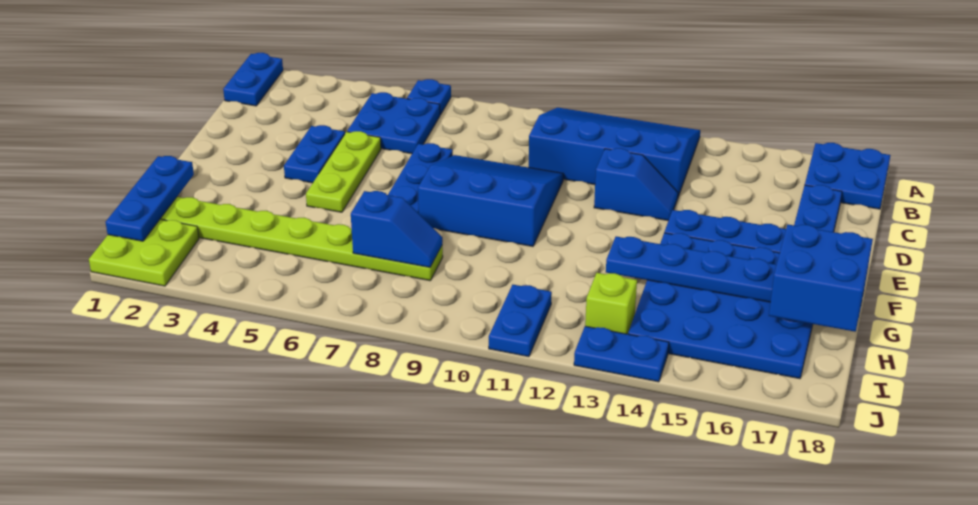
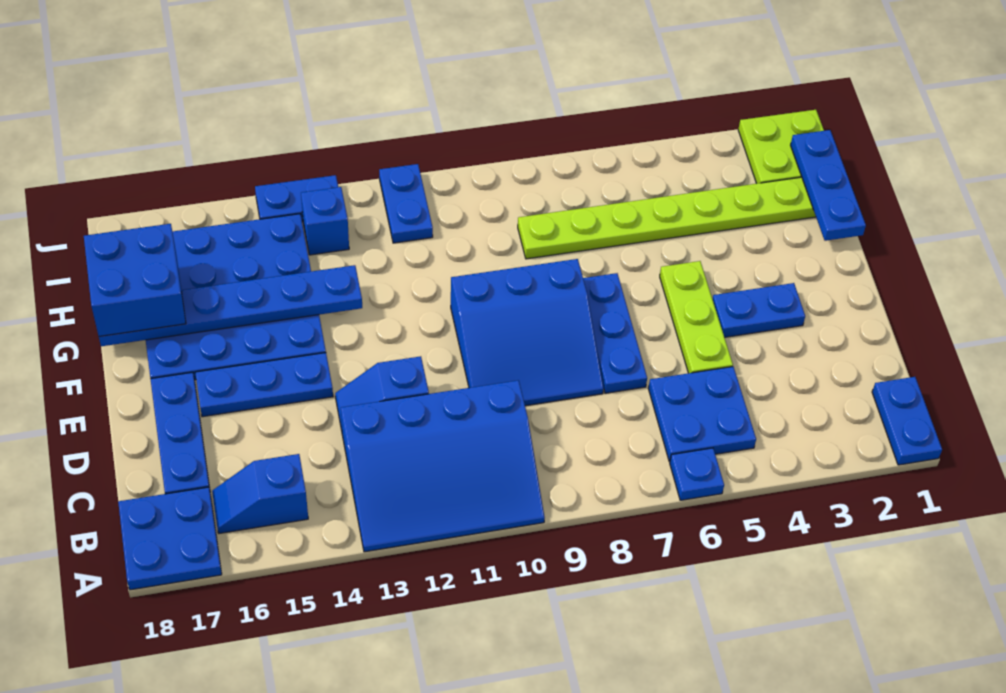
blue 1x2 plate [284,125,345,183] -> blue 1x2 plate turned to [712,283,805,337]
blue 1x2 slope [351,191,442,267] -> blue 1x2 slope moved to [212,454,308,533]
lime 1x1 brick [585,273,637,334] -> blue 1x1 brick [301,187,349,255]

